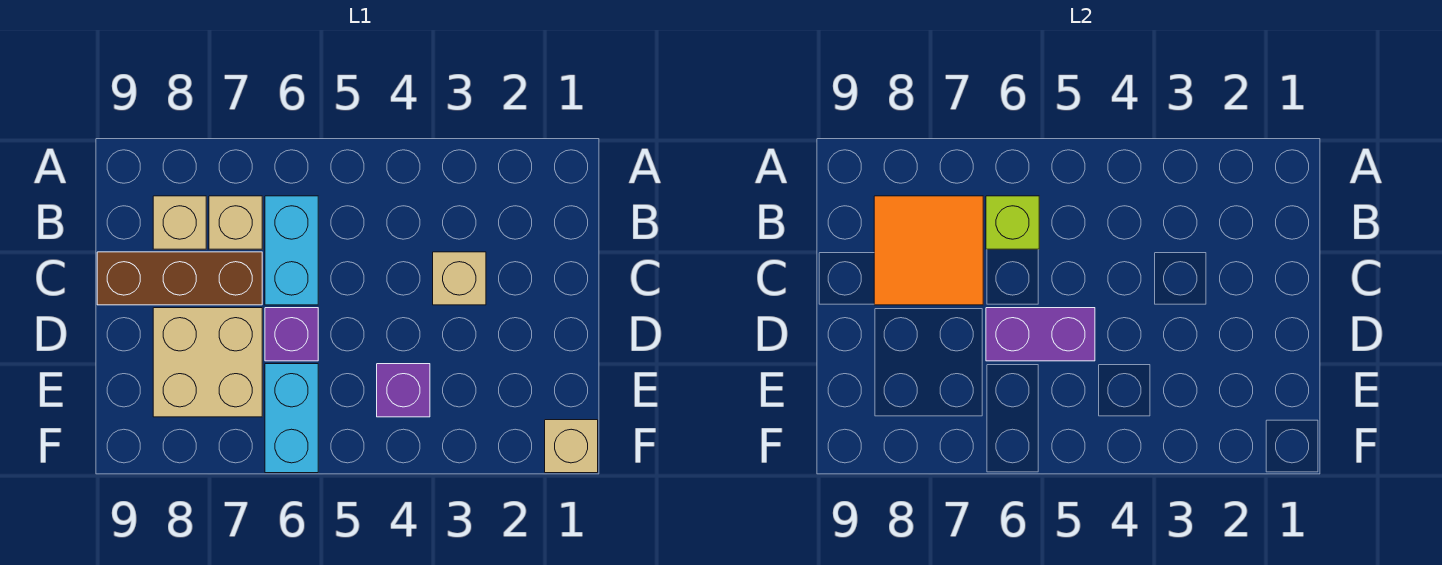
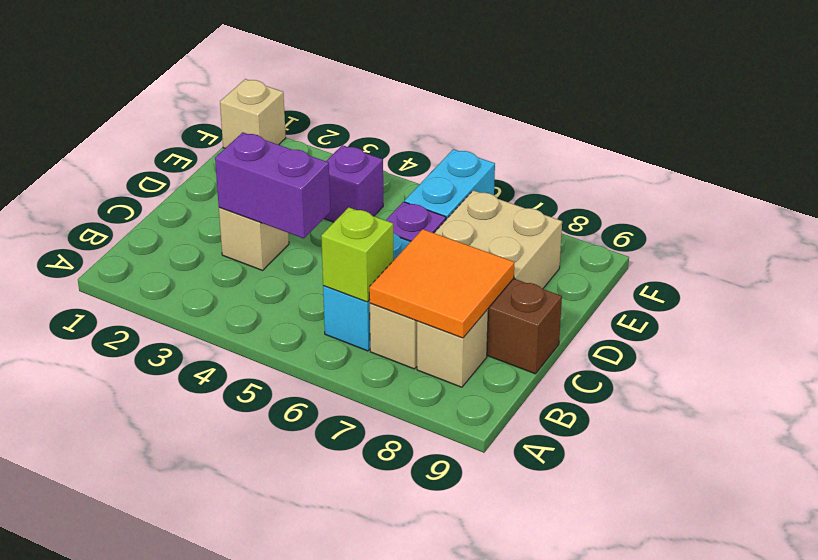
purple 1x2 brick [986,308,1095,361] -> purple 1x2 brick moved to [215,132,330,238]

